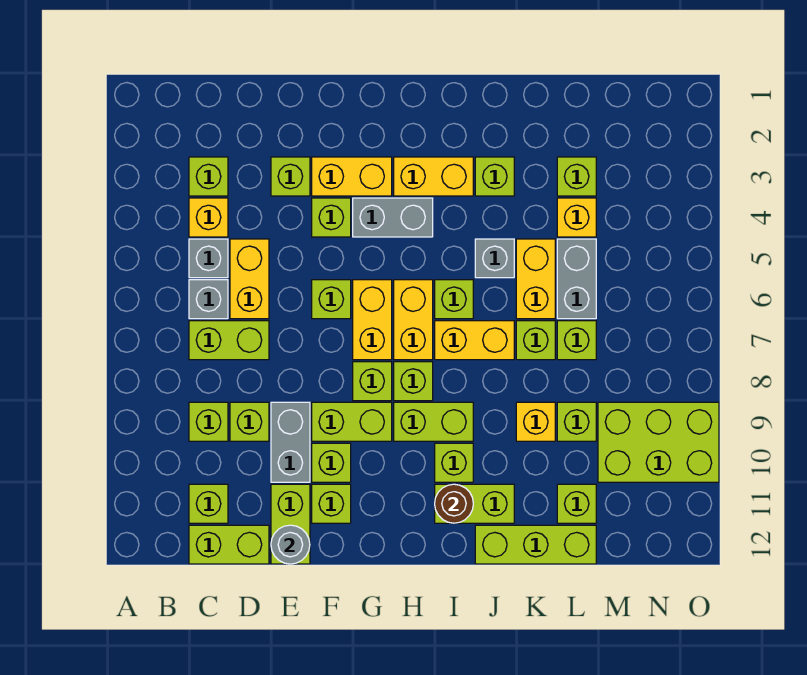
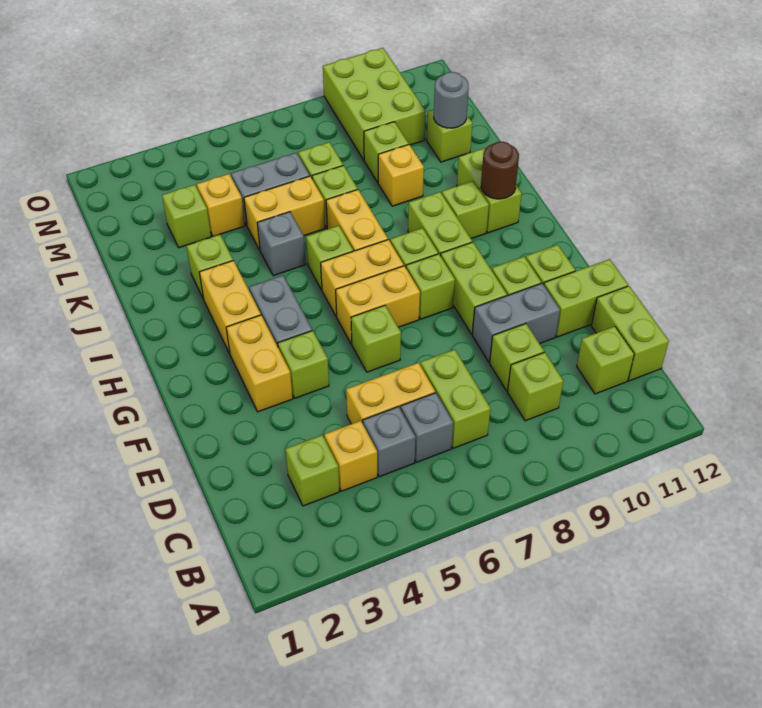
lime 1x1 brick [271,157,310,196] -> none
grey 1x1 round brick [271,525,310,564] -> grey 1x1 round brick moved to [434,72,469,128]
lime 1x3 brick [475,525,596,564] -> none

